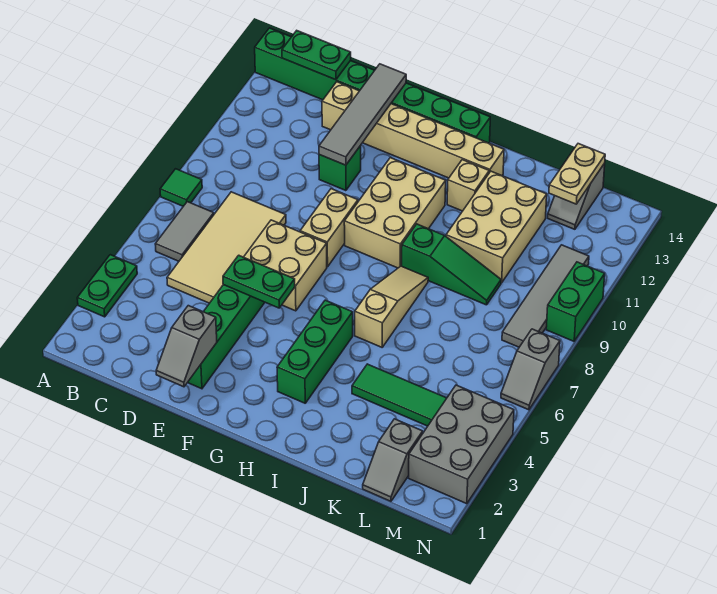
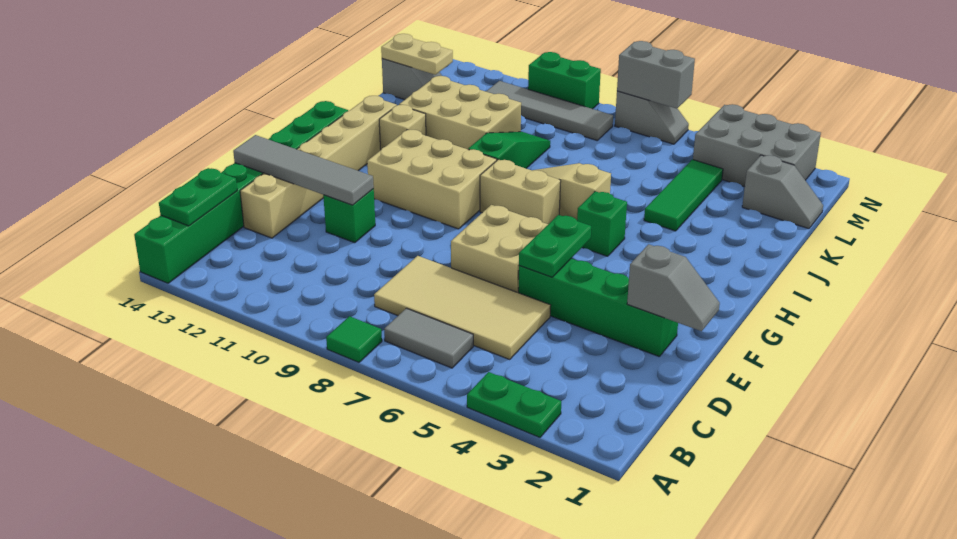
tan 1x2 brick [300,189,358,267] -> tan 1x2 brick moved to [480,160,561,224]
green 1x3 brick [277,300,353,403] -> green 1x1 brick [577,191,627,256]
none -> grey 1x2 brick [617,41,695,109]

